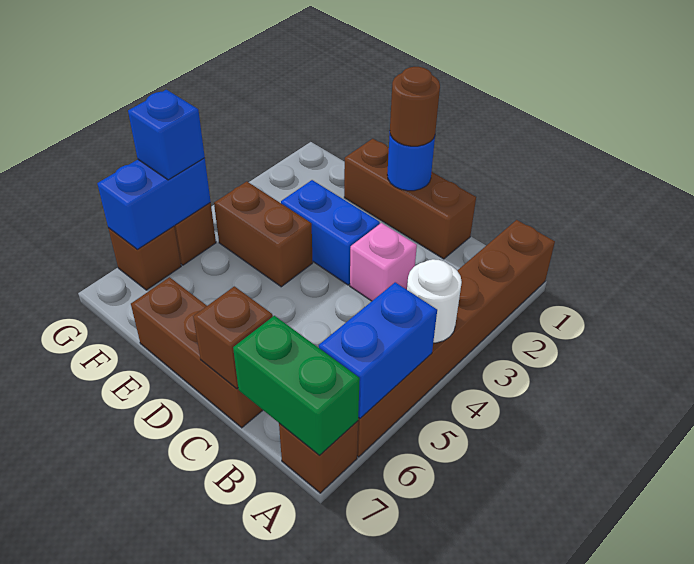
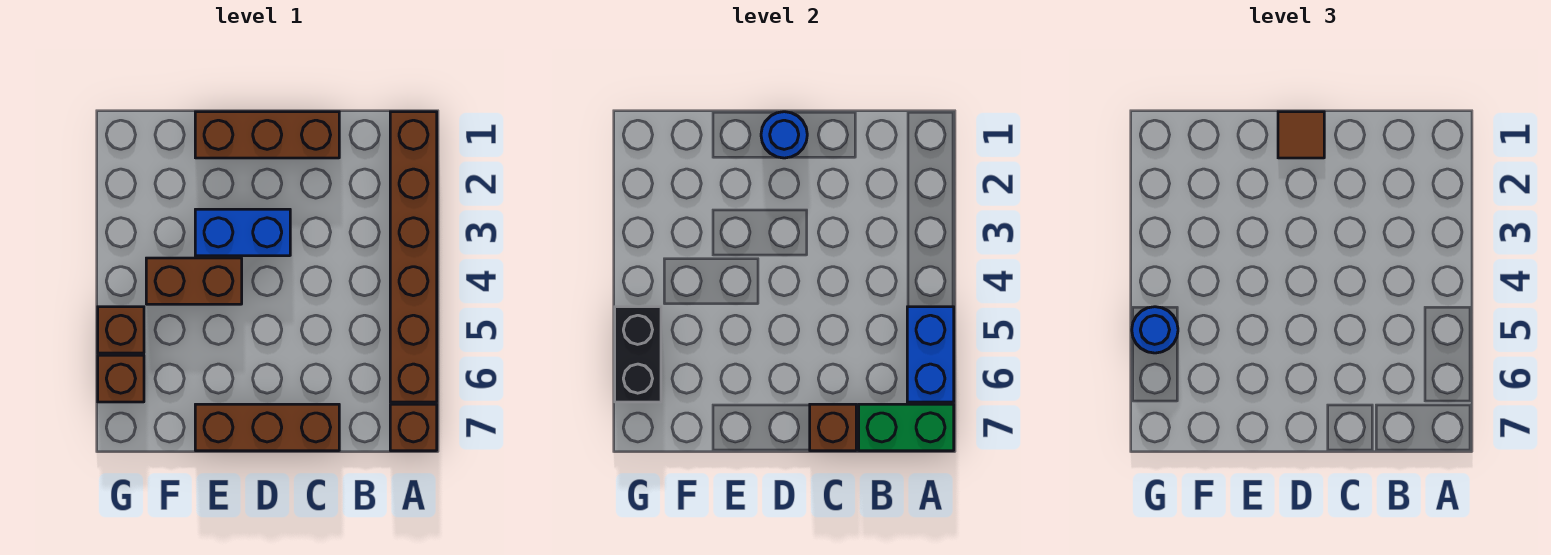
white 1x1 round brick [407,259,462,343] -> none
pink 1x1 brick [350,223,417,301] -> none
brown 1x1 round brick [390,67,440,146] -> brown 1x1 tile [1278,112,1324,158]
blue 1x2 brick [97,158,211,249] -> black 1x2 brick [615,307,661,402]
blue 1x1 brick [128,90,205,180] -> blue 1x1 round brick [1132,307,1178,353]

